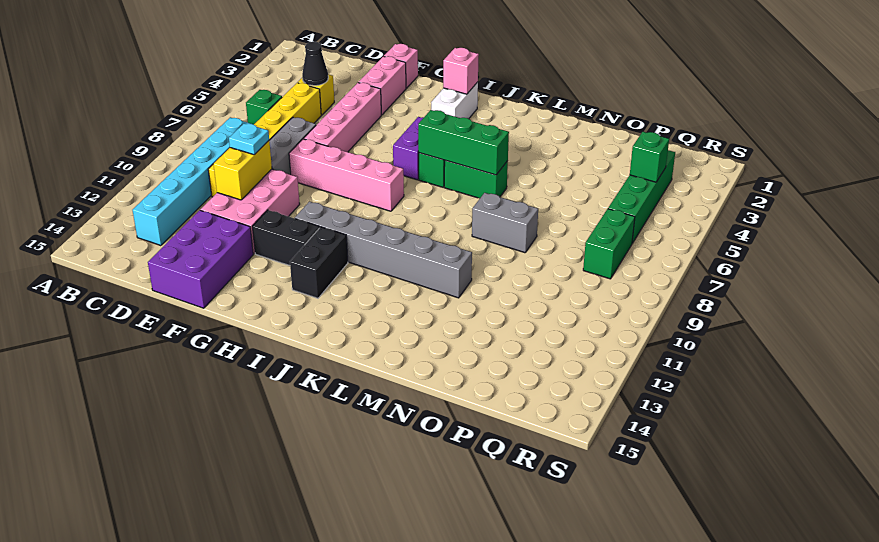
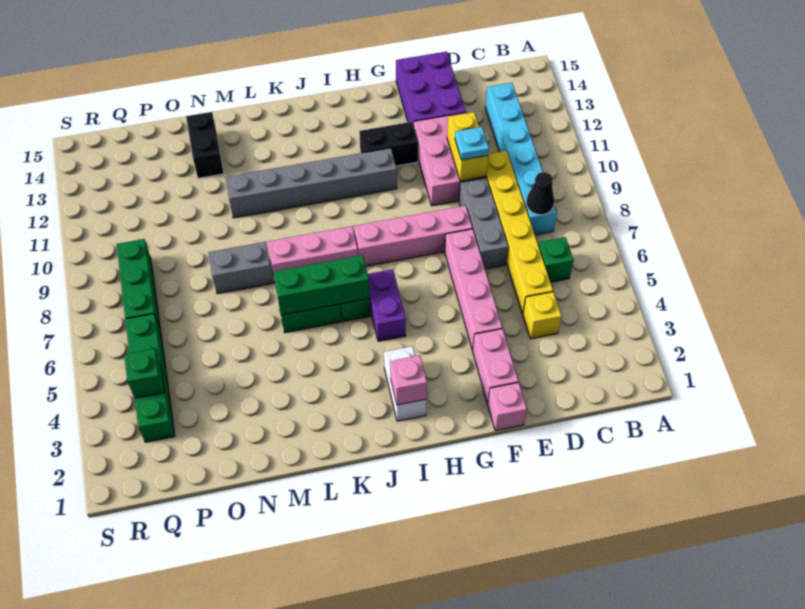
black 1x1 cone [302,42,328,86] -> black 1x1 cone moved to [526,172,554,215]
black 1x2 brick [290,227,348,298] -> black 1x2 brick moved to [186,112,224,178]
none -> pink 1x3 brick [267,226,358,282]
green 1x2 brick [583,209,635,279] -> green 1x3 brick [116,239,160,328]

